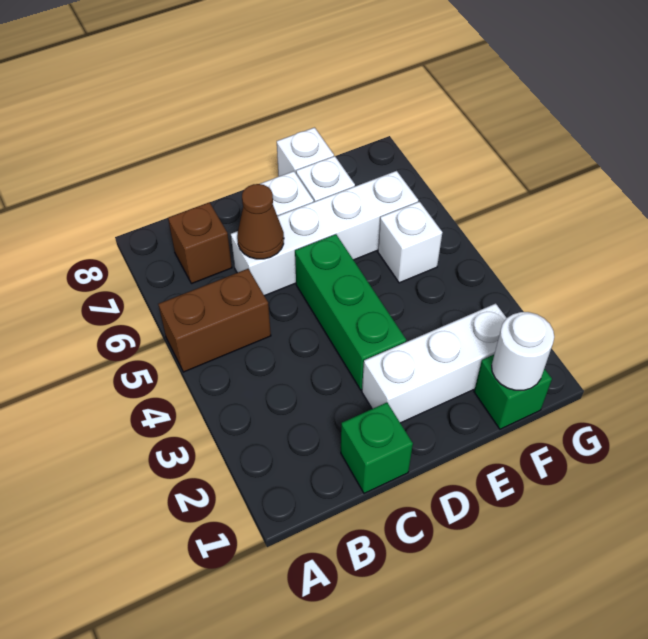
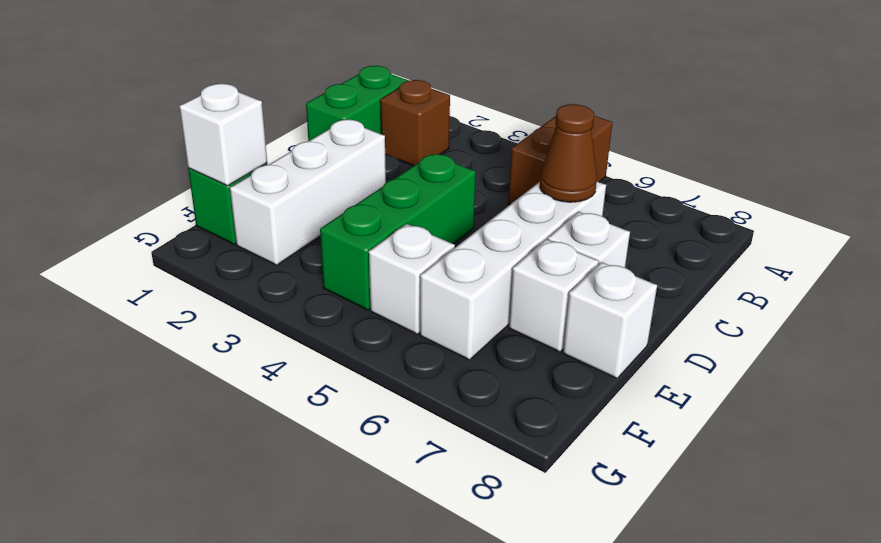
brown 1x1 brick [168,202,232,284] -> brown 1x1 brick moved to [380,80,450,166]
green 1x1 brick [341,403,413,493] -> green 1x2 brick [306,66,409,141]
green 1x3 brick [295,234,406,390] -> green 1x3 brick turned to [320,154,476,310]
white 1x1 round brick [492,312,554,390] -> white 1x1 brick [179,84,267,186]

